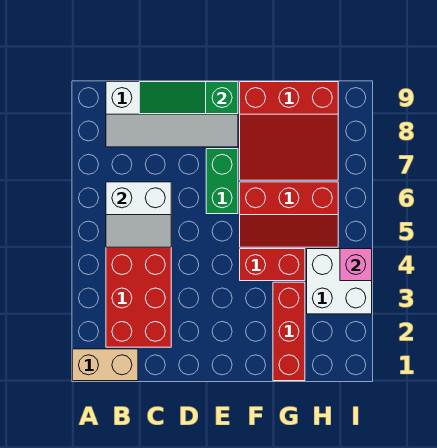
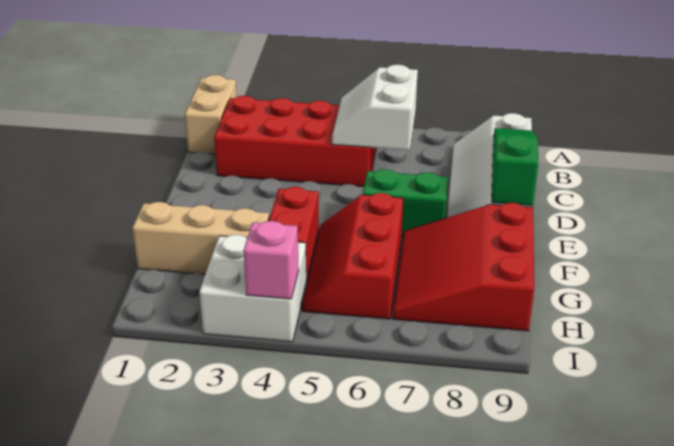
red 1x3 brick [273,282,305,381] -> tan 1x3 brick [132,202,269,274]

